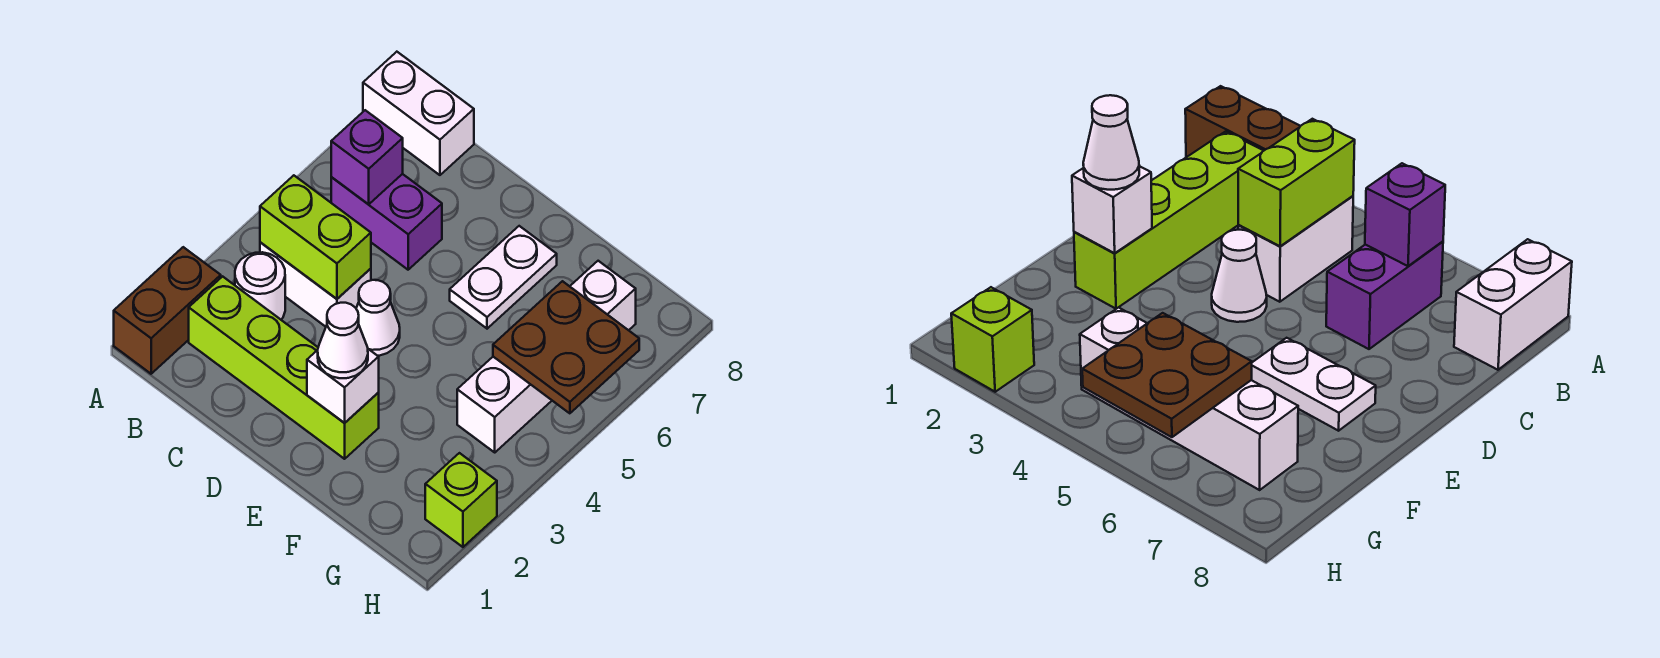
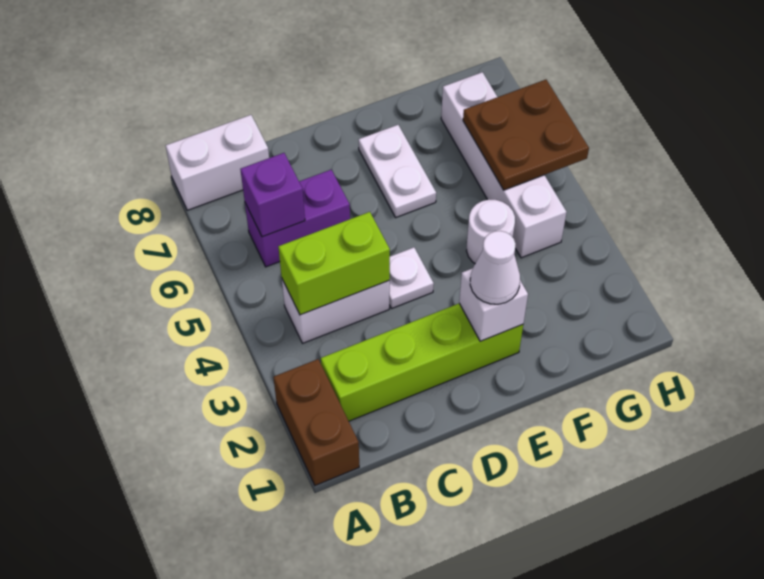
white 1x1 round brick [235,252,285,319] -> white 1x1 round brick moved to [467,200,515,263]
white 1x1 cone [356,280,400,356] -> white 1x1 plate [389,247,434,308]
lime 1x1 brick [425,453,497,547] -> none

